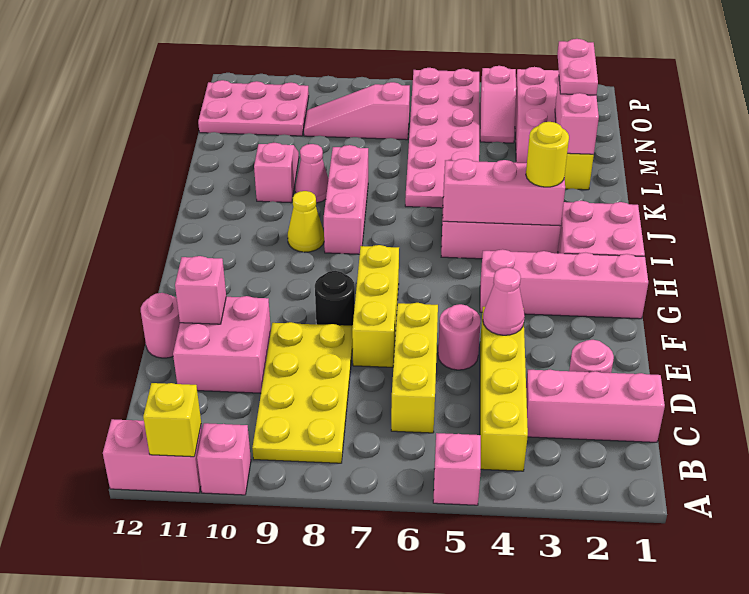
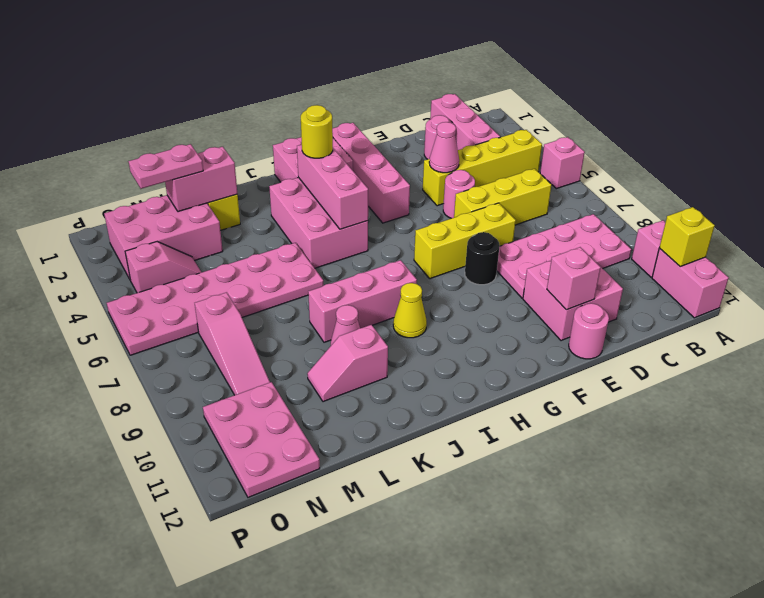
yellow 2x4 plate [252,322,353,463] -> pink 2x4 plate [497,214,631,298]

